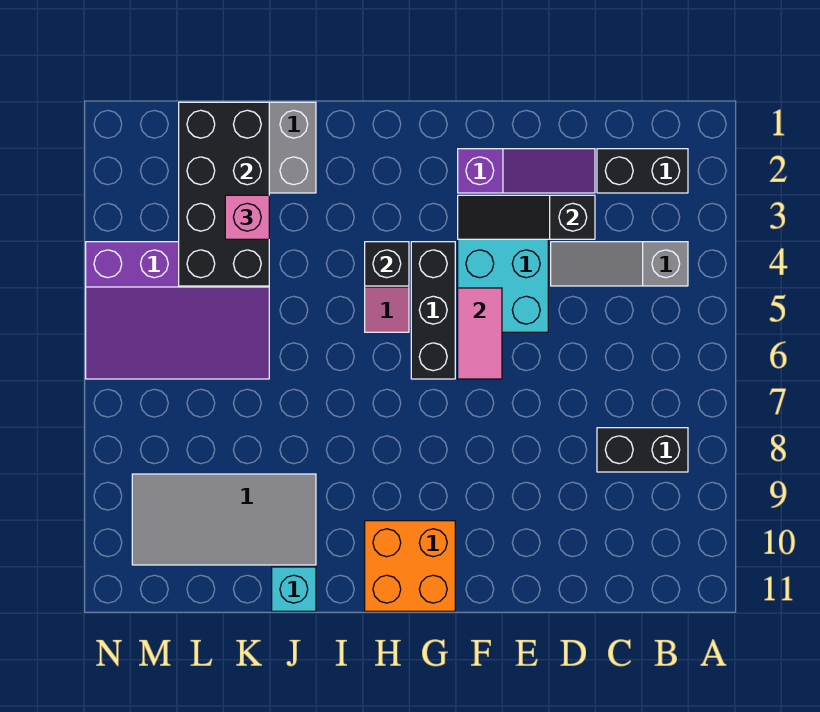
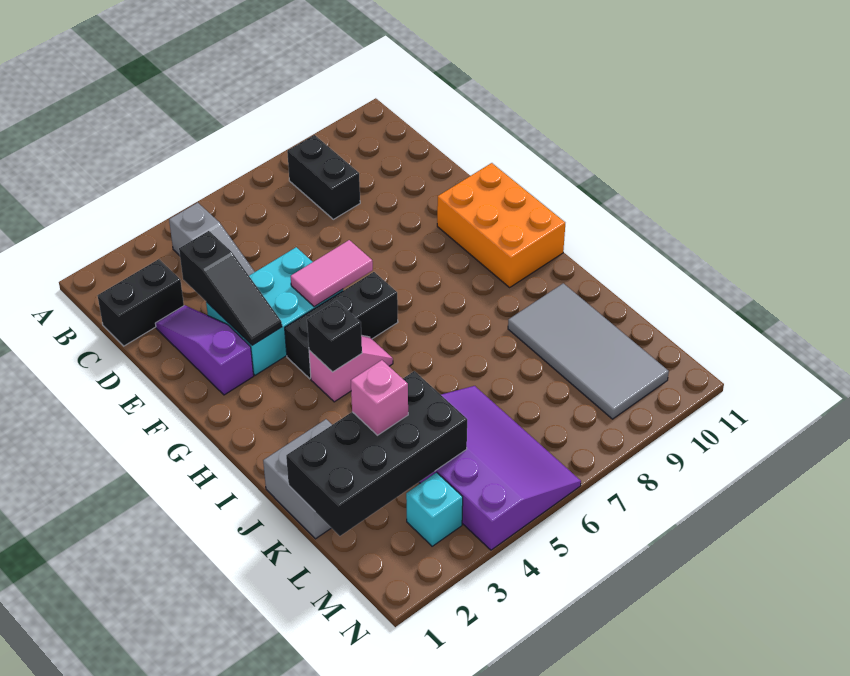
black 1x2 brick [597,149,688,193] -> black 1x2 brick turned to [98,259,184,346]
orange 2x2 brick [365,521,455,611] -> orange 2x3 brick [437,163,565,287]
cyan 1x1 brick [272,567,316,611] -> cyan 1x1 brick moved to [406,472,463,546]

